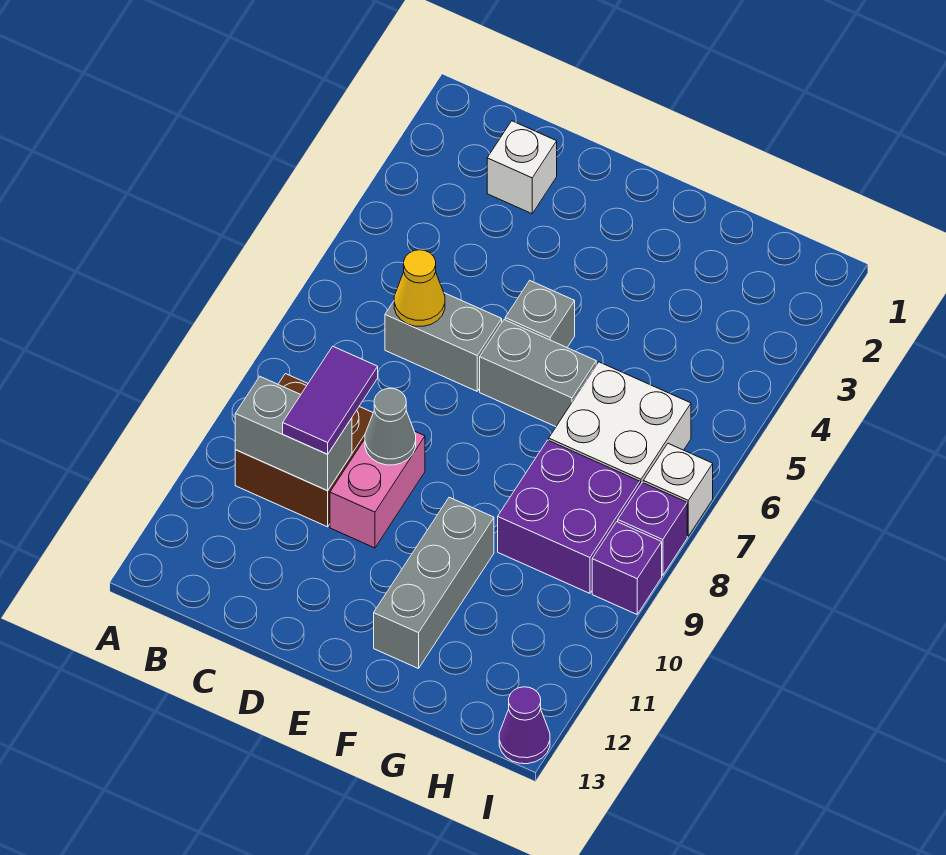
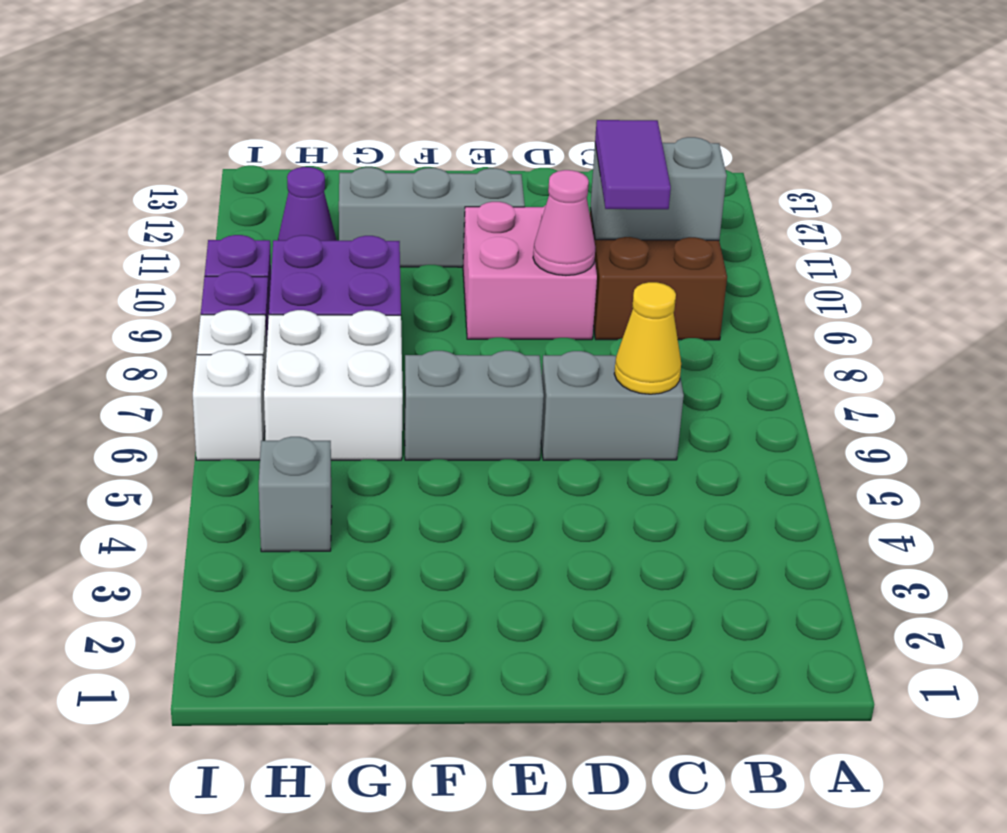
white 1x1 brick [487,121,557,214] -> white 1x1 brick moved to [193,350,265,460]
pink 1x2 brick [330,431,425,548] -> pink 2x2 brick [463,202,597,340]
grey 1x1 cone [365,388,416,465] -> pink 1x1 cone [533,170,596,275]
grey 1x1 brick [505,281,575,347] -> grey 1x1 brick moved to [259,437,332,552]
grey 1x3 brick [374,497,494,669] -> grey 1x3 brick turned to [339,167,525,267]
purple 1x1 cone [499,687,550,764] -> purple 1x1 cone moved to [278,167,336,241]

